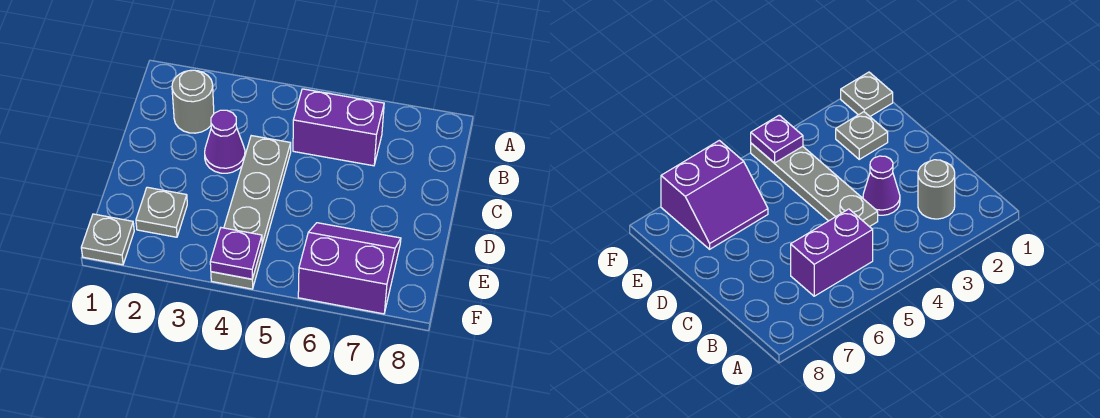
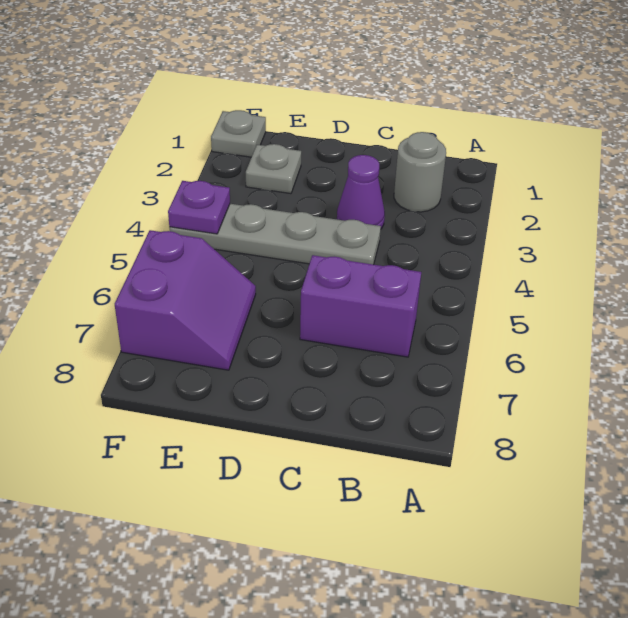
purple 1x2 brick [293,89,384,166] -> purple 1x2 brick turned to [300,255,421,357]

